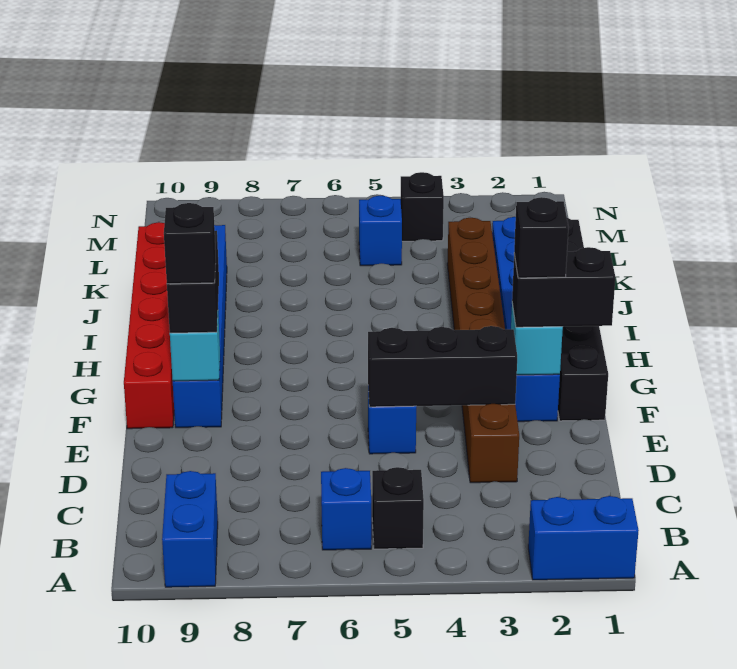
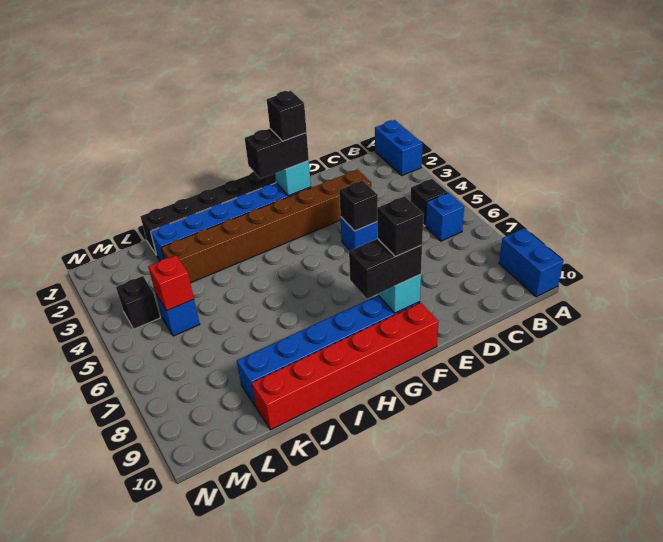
blue 1x2 brick [162,471,218,587] -> blue 1x2 brick turned to [499,228,563,297]
black 1x3 brick [368,326,517,407] -> black 1x1 brick [339,180,378,231]
black 1x2 brick [512,247,615,327] -> black 1x2 brick turned to [245,129,309,179]
none -> red 1x1 brick [148,255,194,311]

